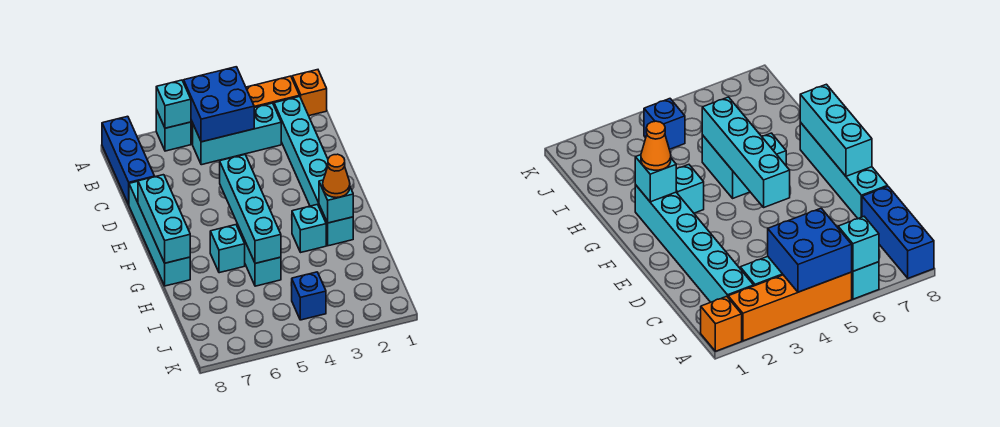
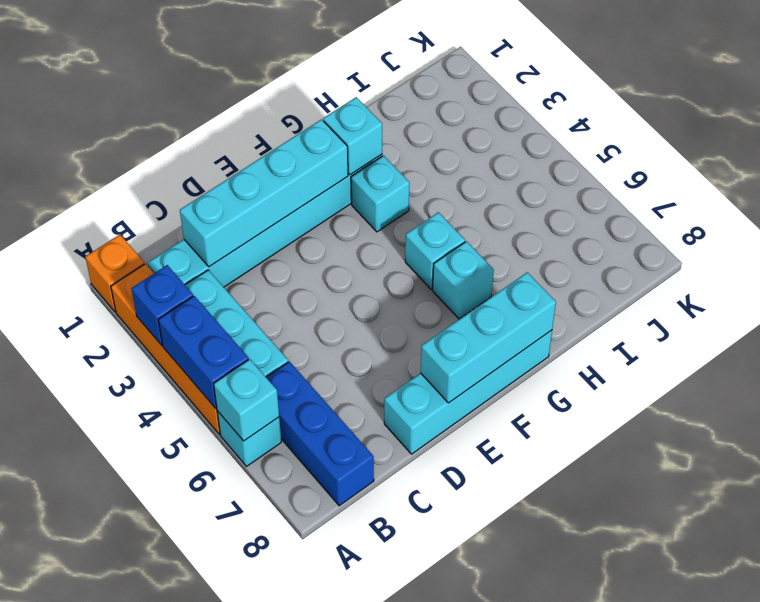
blue 2x2 brick [184,67,254,142] -> blue 1x2 brick [158,296,249,408]
blue 1x3 brick [102,116,155,204] -> blue 1x3 brick turned to [266,362,374,506]
cyan 1x4 brick [220,155,281,263] -> cyan 1x4 brick moved to [180,119,348,267]
orange 1x1 cone [323,154,350,198] -> none
cyan 1x2 brick [238,226,281,286] -> cyan 1x1 brick [405,212,465,289]
blue 1x1 brick [292,272,326,320] -> blue 1x1 brick moved to [131,265,193,345]

